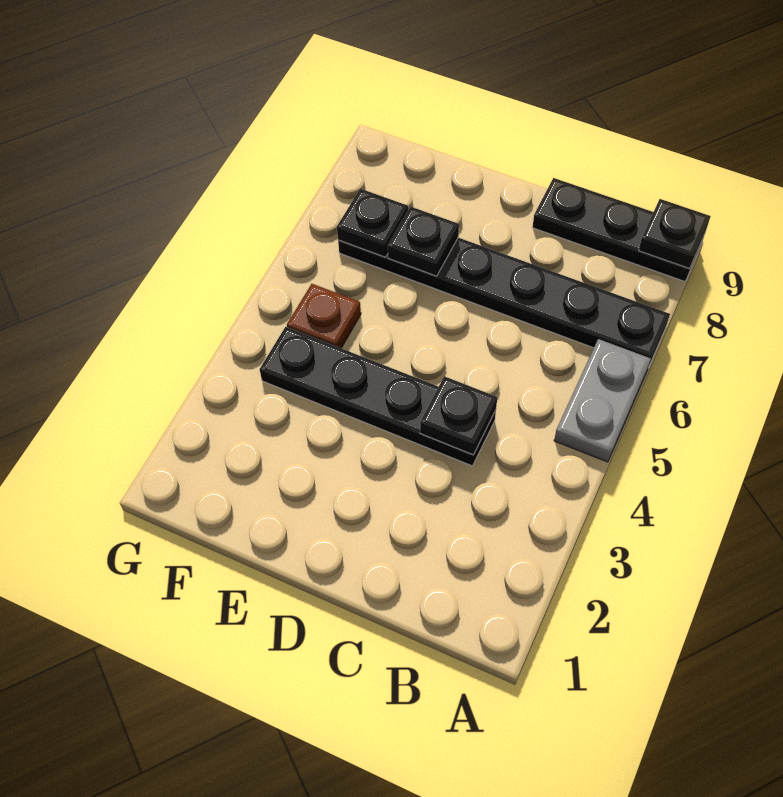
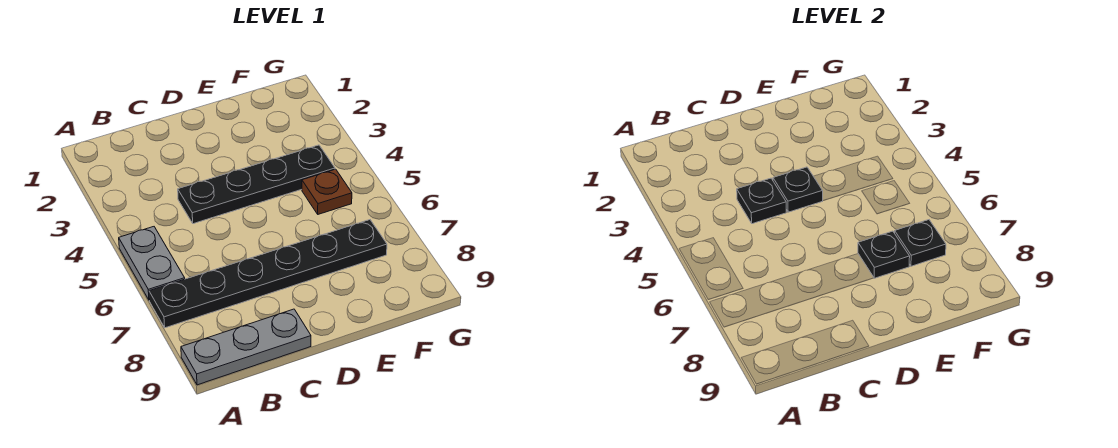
black 1x3 plate [532,178,705,281] -> grey 1x3 plate [181,309,311,385]
black 1x1 plate [639,199,711,268] -> black 1x1 plate moved to [773,167,823,212]

